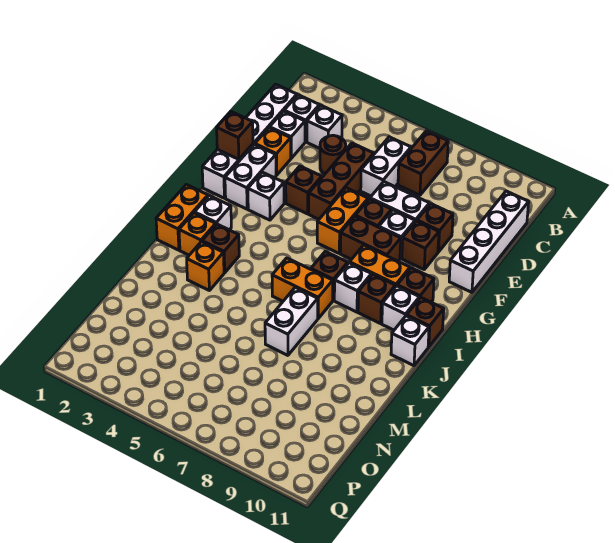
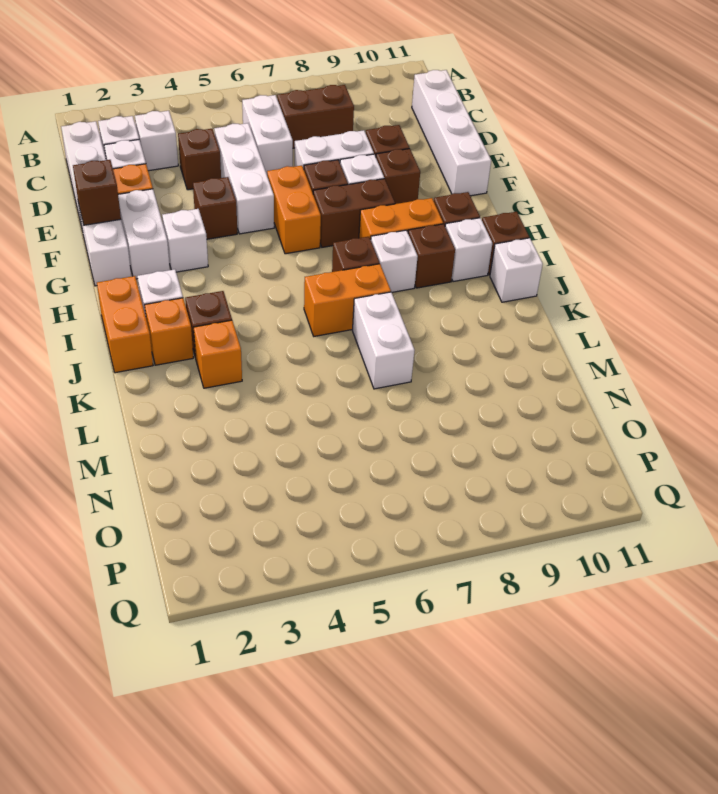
brown 1x2 brick [398,131,448,195] -> brown 1x2 brick turned to [277,85,354,148]
brown 1x1 round brick [320,135,346,174] -> brown 1x1 brick [178,129,221,190]
brown 1x3 brick [309,143,374,219] -> white 1x3 brick [214,123,274,234]

